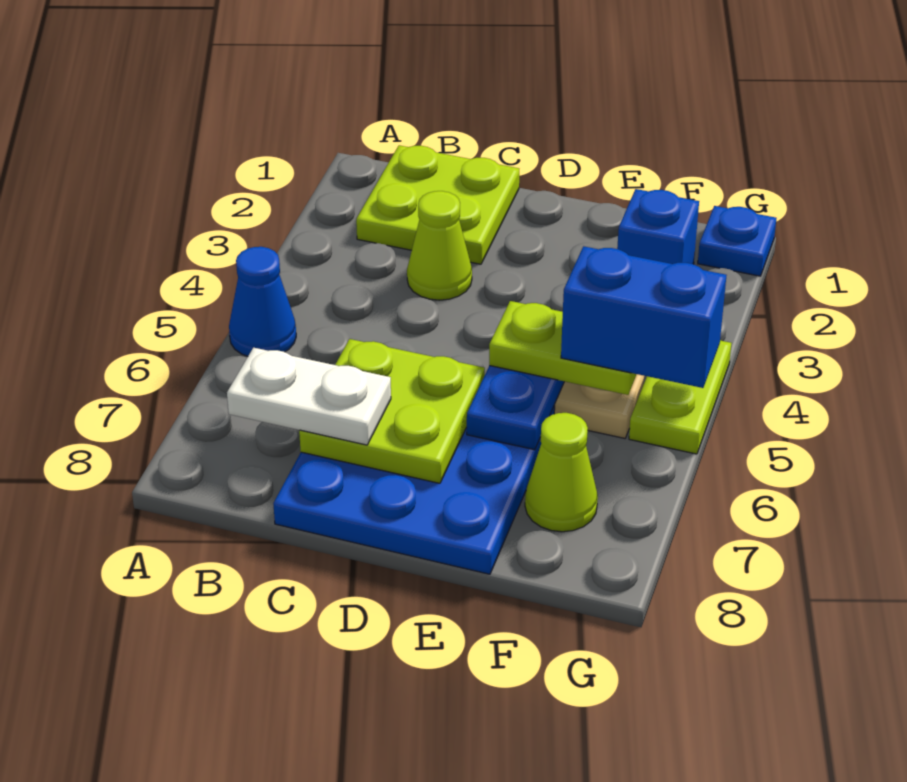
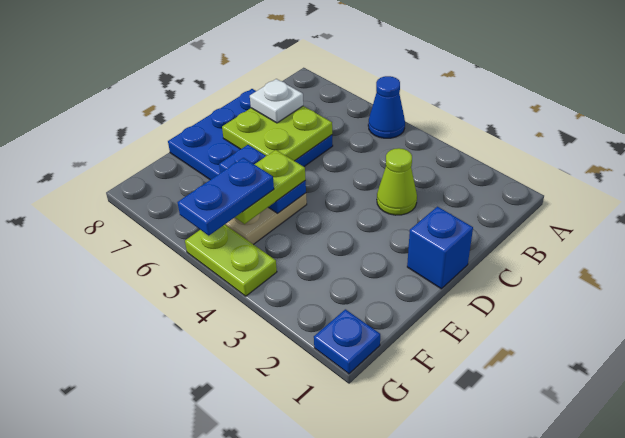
lime 2x2 plate [356,145,519,264] -> none
white 1x2 plate [227,348,391,445] -> white 1x1 plate [250,79,303,123]
blue 1x1 brick [617,189,699,264] -> blue 1x1 brick moved to [407,207,473,289]
blue 1x2 brick [561,246,726,388] -> blue 1x2 plate [177,158,274,236]
lime 1x1 cone [525,413,598,532] -> none

